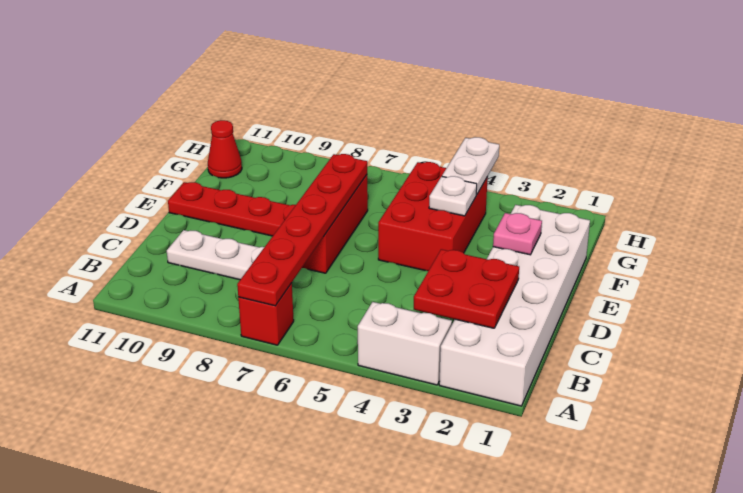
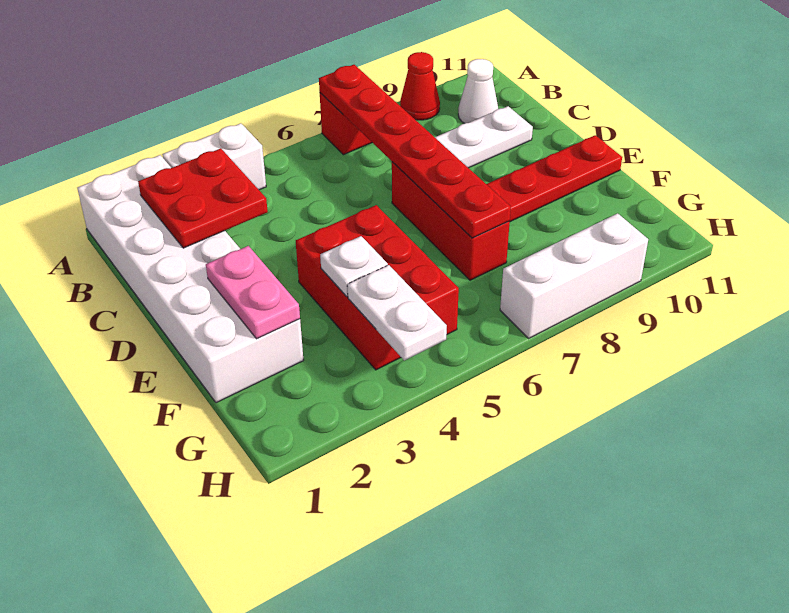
none -> white 1x1 cone [458,59,498,123]
pink 1x1 plate [493,213,542,255] -> pink 1x2 plate [206,246,300,339]
red 1x1 cone [208,120,242,178] -> red 1x1 cone moved to [400,52,440,120]
none -> white 1x3 brick [500,213,648,338]

